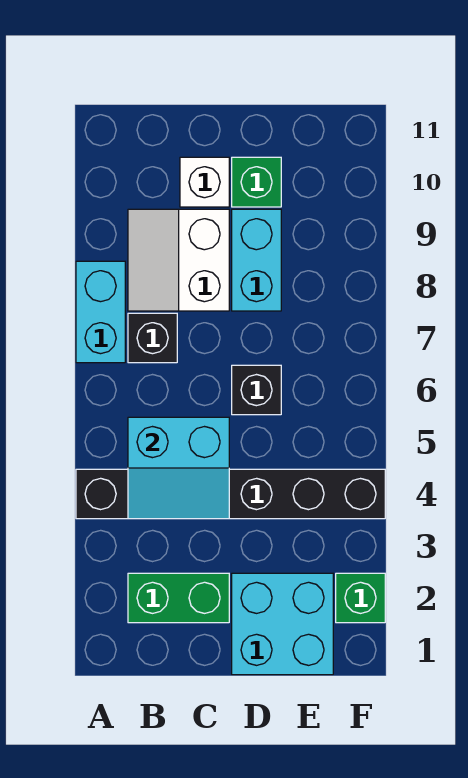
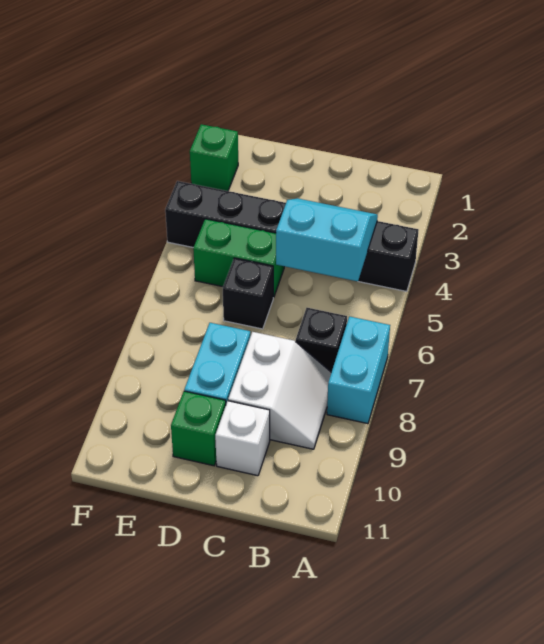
green 1x2 brick [128,573,229,623] -> green 1x2 brick moved to [193,219,284,297]
cyan 2x2 brick [232,573,333,675] -> none

